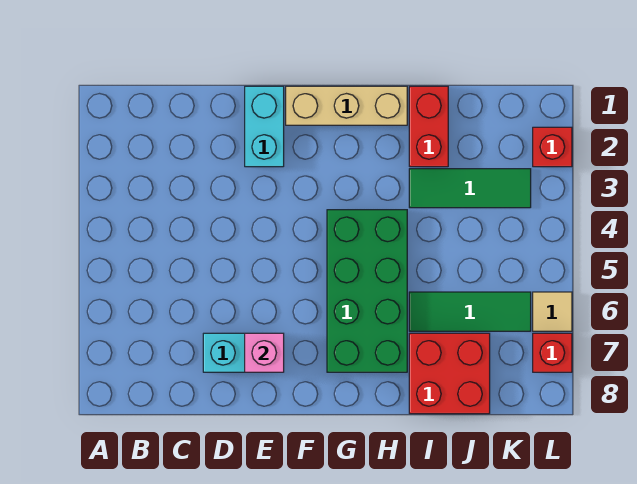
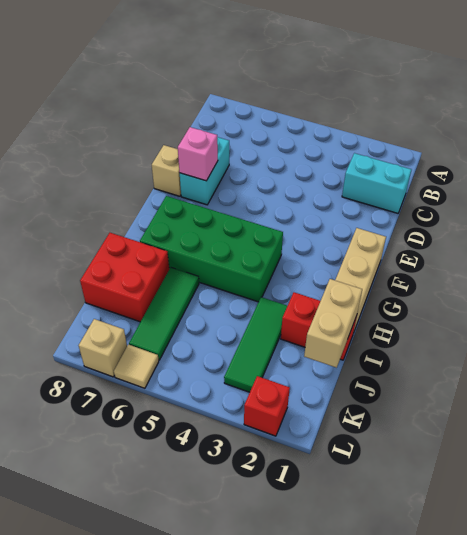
cyan 1x2 brick [245,86,284,167] -> cyan 1x2 brick moved to [342,153,411,213]
none -> tan 1x1 brick [152,145,181,196]
none -> tan 1x2 brick [304,279,362,368]
red 1x1 brick [533,333,572,372] -> tan 1x1 brick [79,319,127,377]

